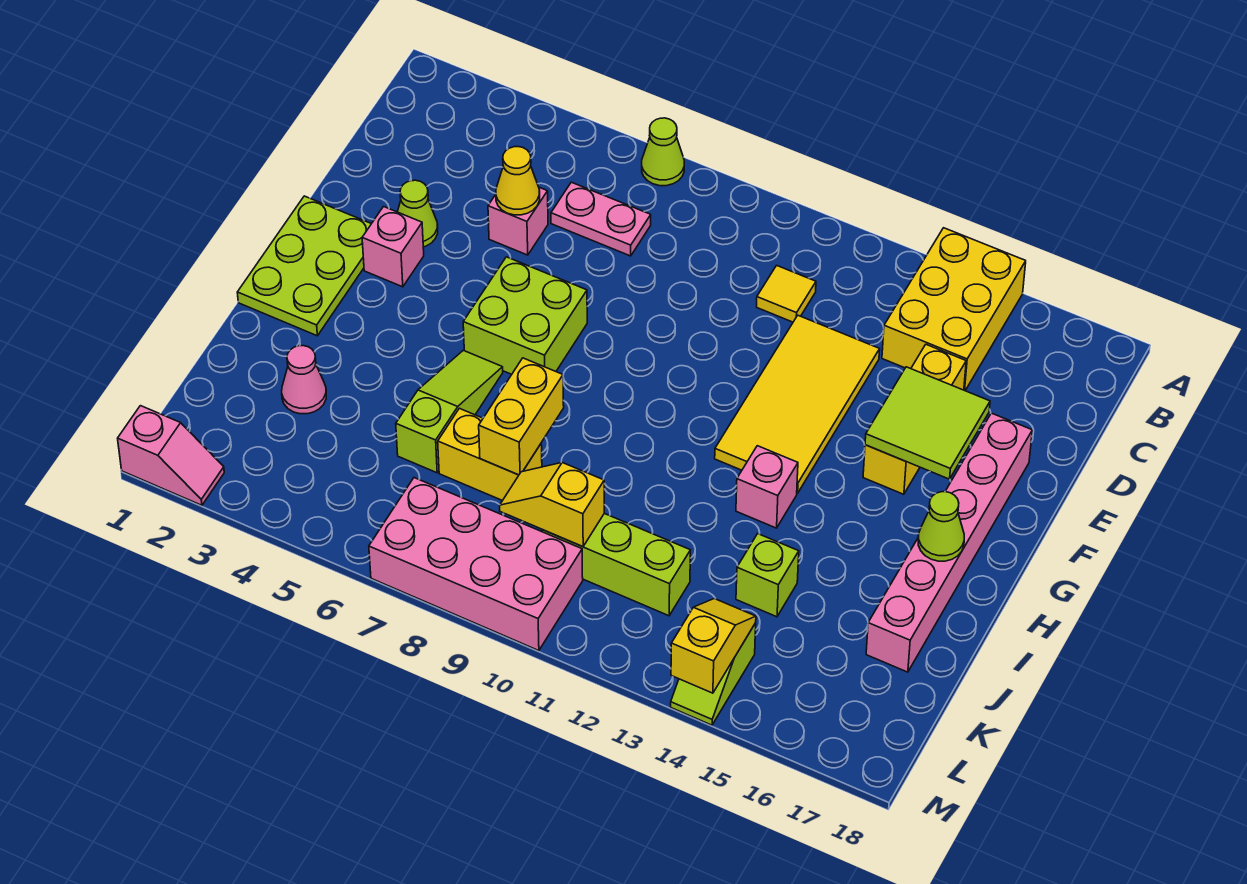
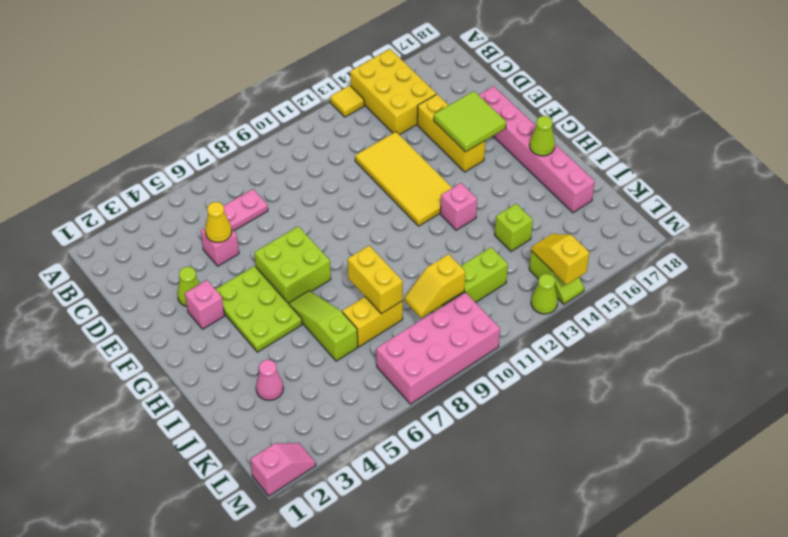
lime 1x1 cone [642,118,684,186] -> lime 1x1 cone moved to [531,274,558,314]
yellow 1x1 tile [757,265,816,322] -> yellow 1x1 tile moved to [330,85,364,117]
lime 2x3 plate [237,196,371,336] -> lime 2x3 plate moved to [215,266,302,352]

